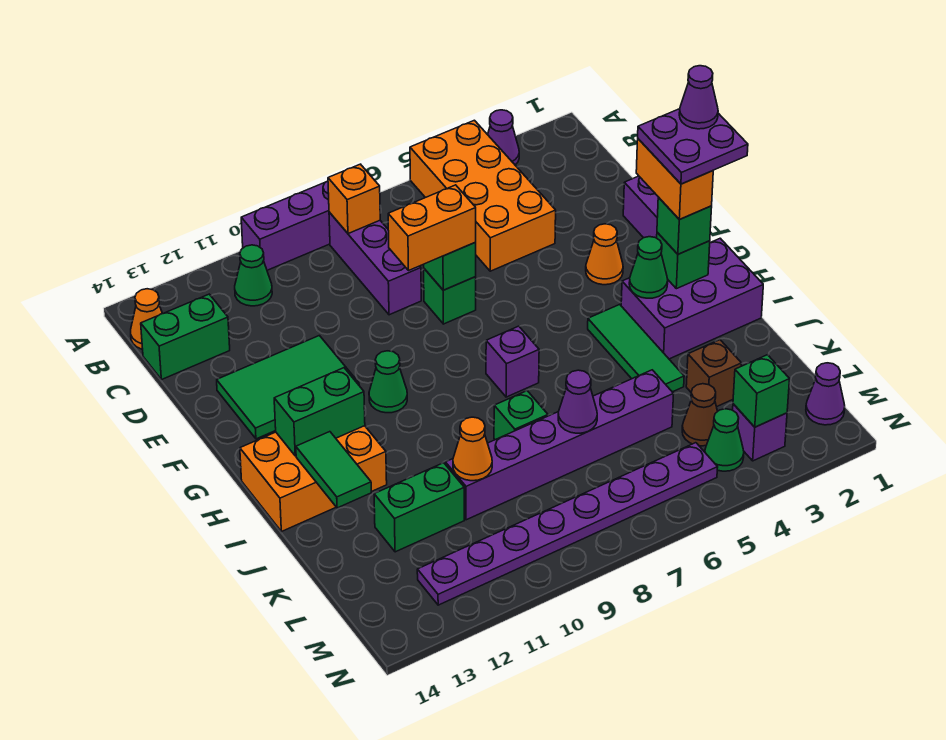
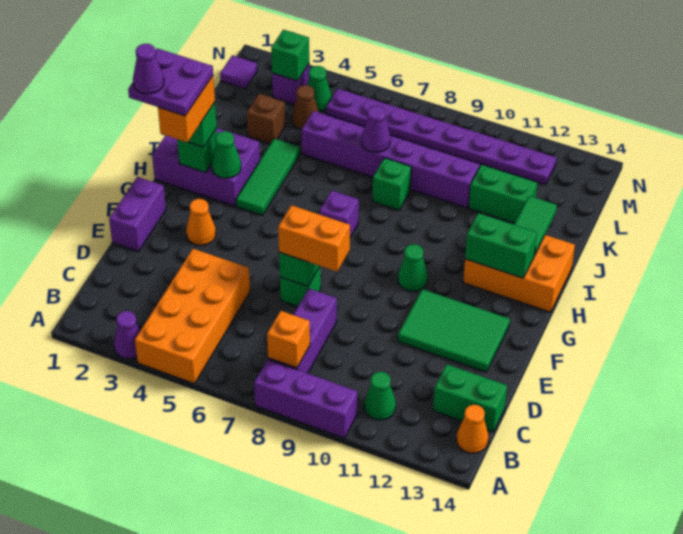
orange 1x1 cone [453,417,492,481] -> none
purple 1x1 cone [806,363,845,425] -> purple 1x1 tile [220,55,257,89]

